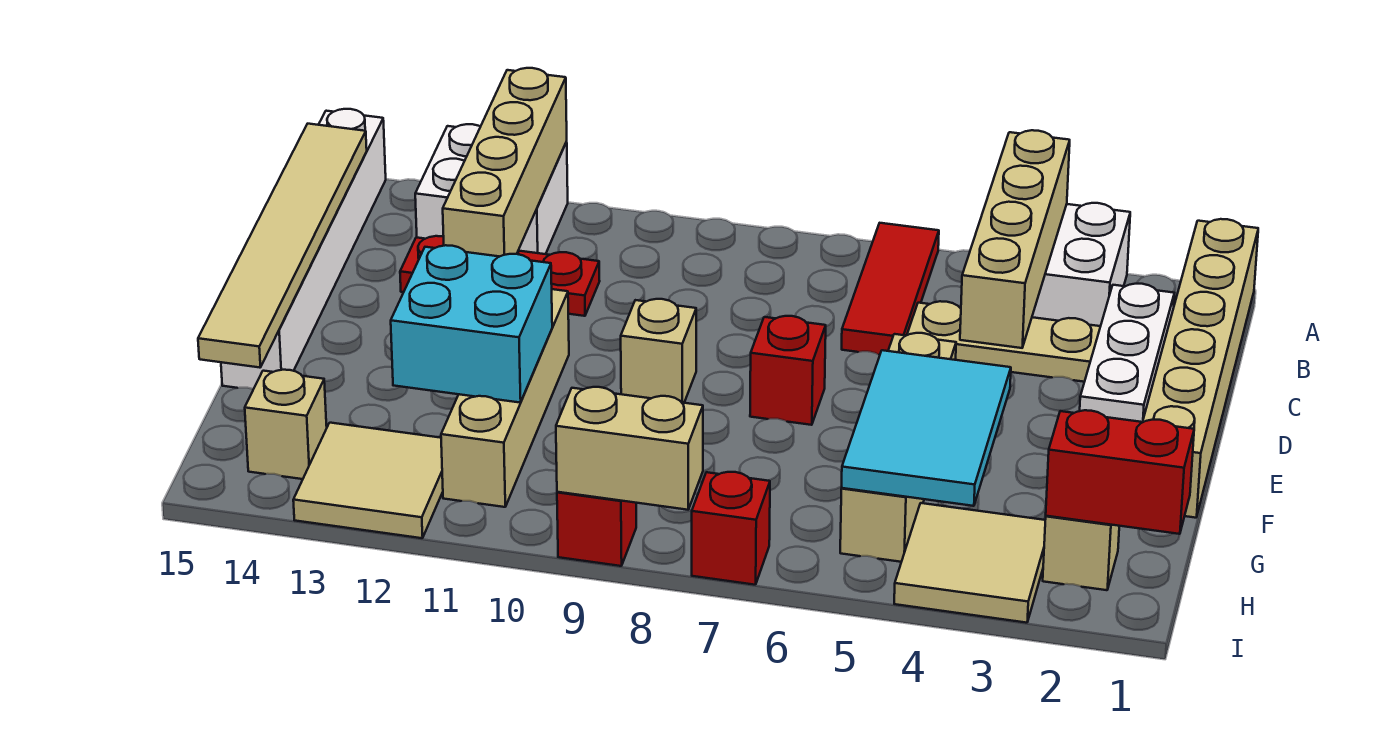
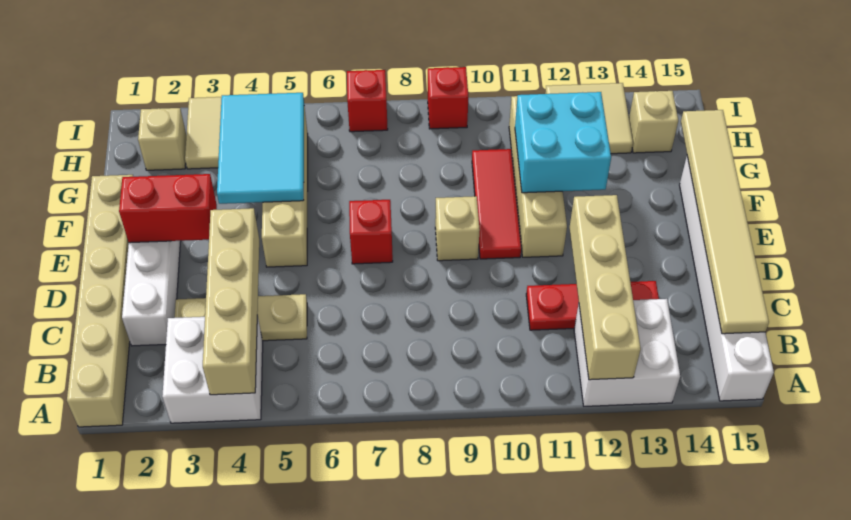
red 1x3 tile [842,223,939,355] -> red 1x3 tile moved to [472,149,521,259]
red 1x2 brick [1046,410,1194,534] -> red 1x2 brick moved to [119,174,217,243]
tan 1x2 brick [556,387,703,510] -> none

